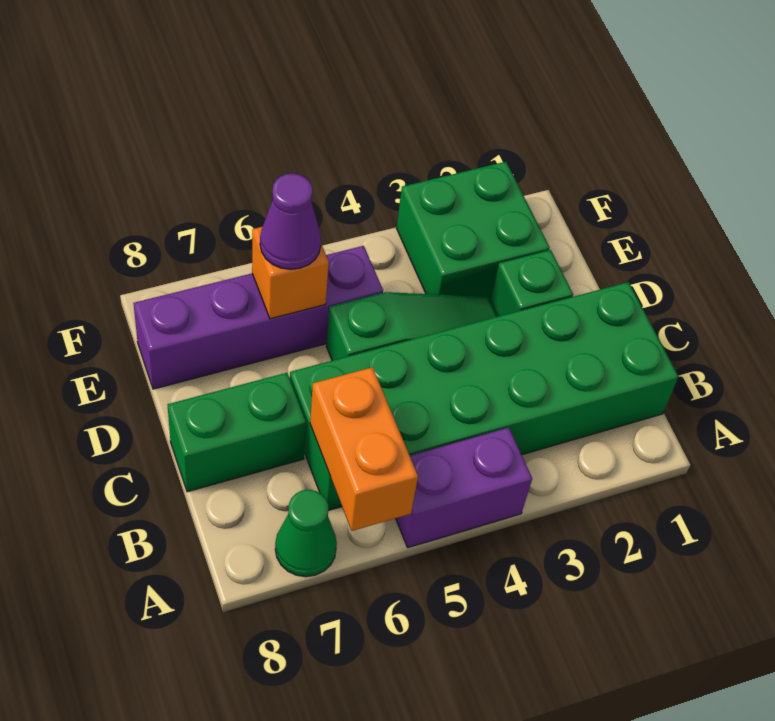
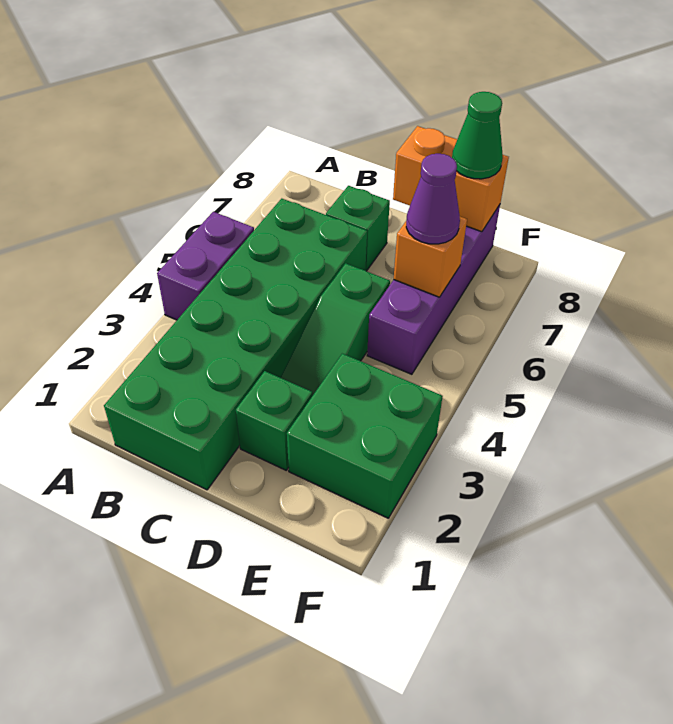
orange 1x2 brick [310,367,418,531] -> orange 1x2 brick moved to [393,126,509,232]
green 1x1 cone [275,490,337,577] -> green 1x1 cone moved to [452,92,503,179]
green 1x2 brick [168,373,306,492] -> green 1x1 brick [326,186,390,271]

